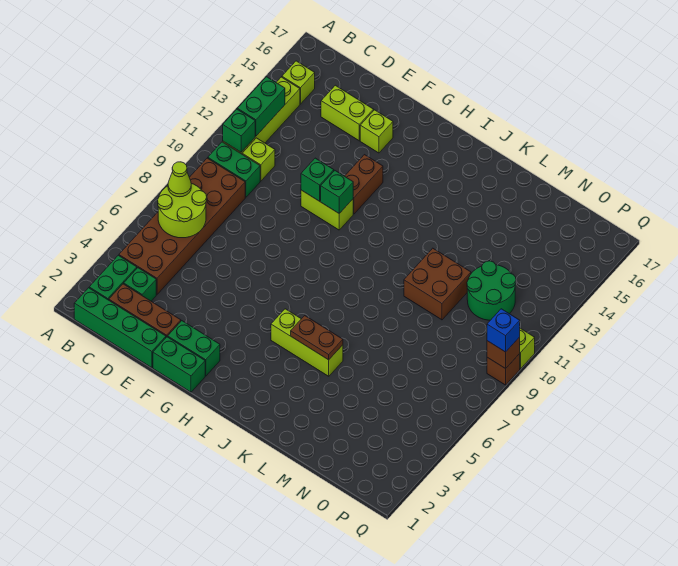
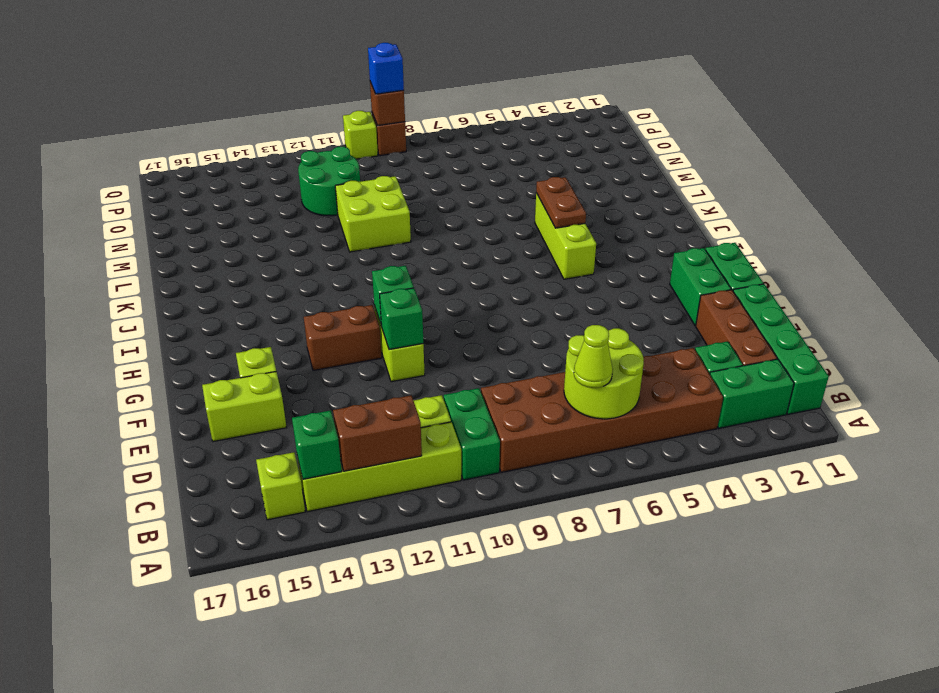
green 1x1 brick [223,109,255,152] -> green 1x1 brick moved to [292,410,342,479]
green 1x2 brick [237,77,285,136] -> brown 1x2 brick [333,395,422,471]
lime 1x2 brick [321,85,374,141] -> lime 1x2 brick turned to [202,371,287,442]
brown 2x2 brick [404,248,471,320] -> lime 2x2 brick [335,176,411,252]

